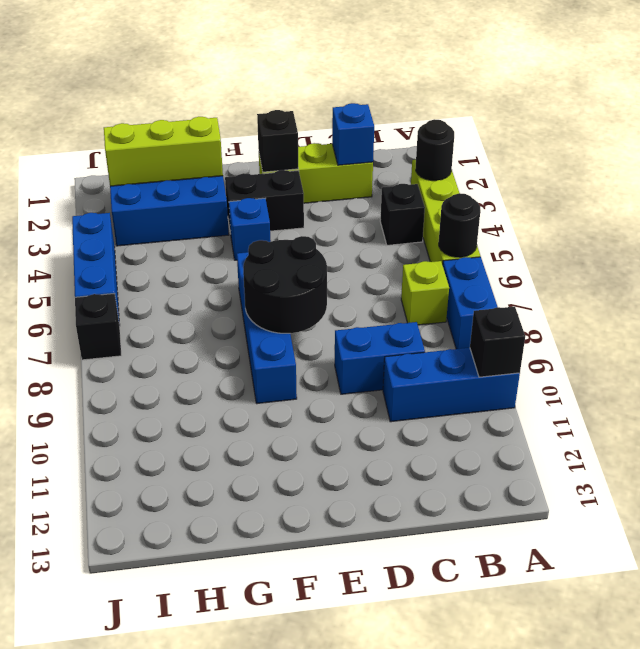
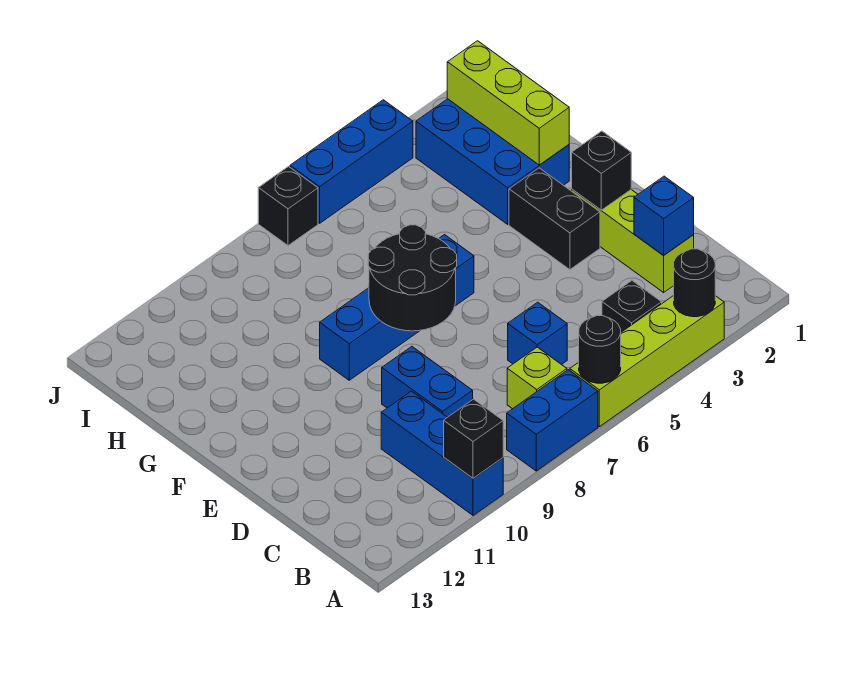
blue 1x1 brick [229,198,271,260] -> blue 1x1 brick moved to [508,302,567,365]

